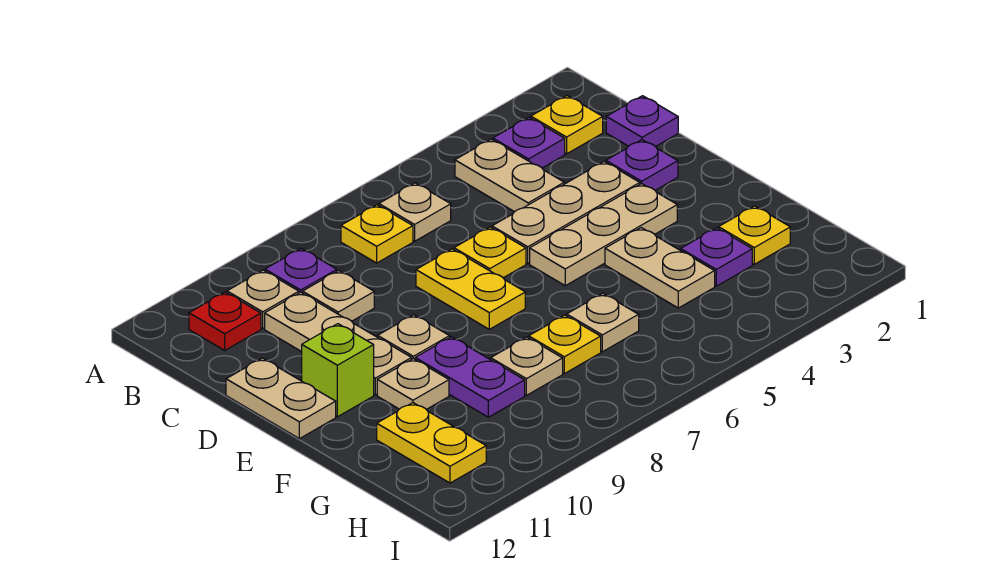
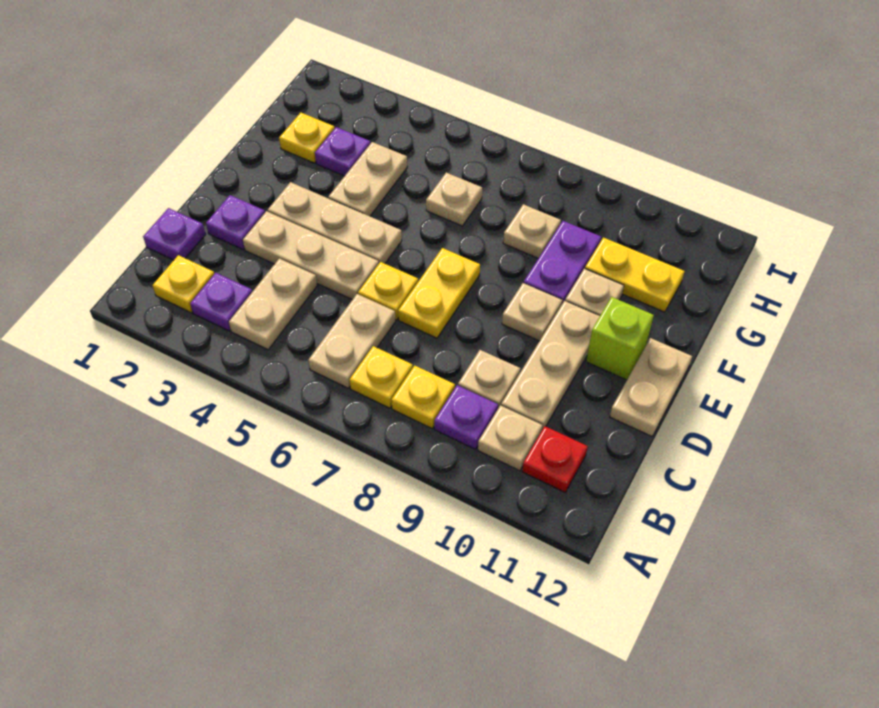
tan 1x1 plate [379,183,451,241] -> tan 1x2 plate [308,294,396,388]
yellow 1x1 plate [529,315,601,374] -> yellow 1x1 plate moved to [392,366,455,428]
yellow 1x2 plate [377,403,486,483] -> yellow 1x2 plate turned to [585,238,684,312]

